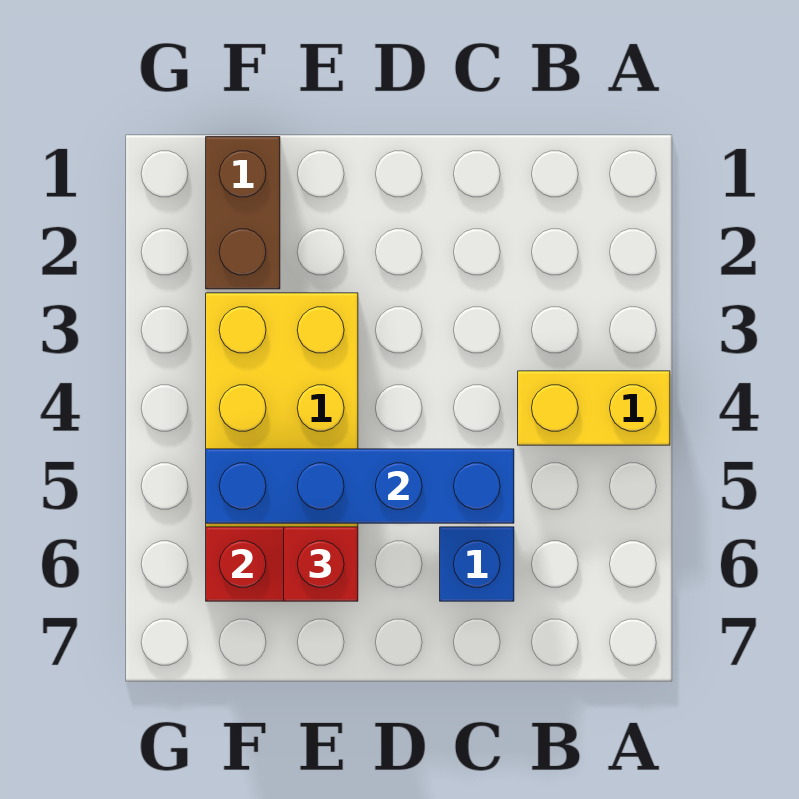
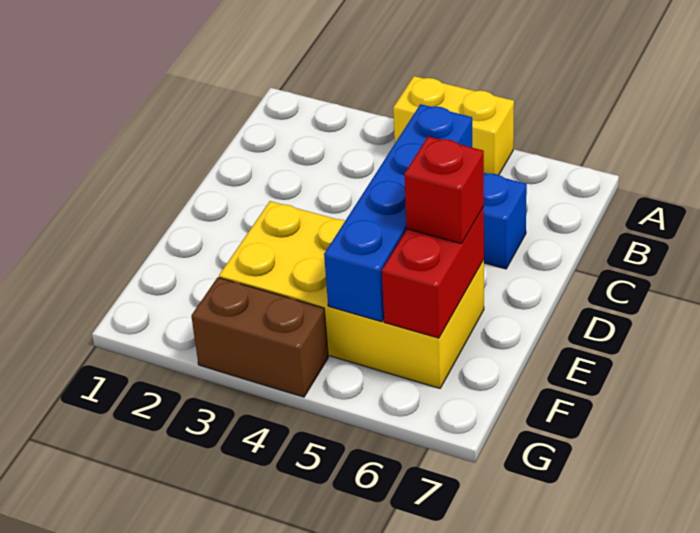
yellow 1x2 brick [518,371,670,445] -> yellow 1x2 brick turned to [393,76,514,175]
brown 1x2 brick [206,137,280,289] -> brown 1x2 brick moved to [191,277,328,397]

